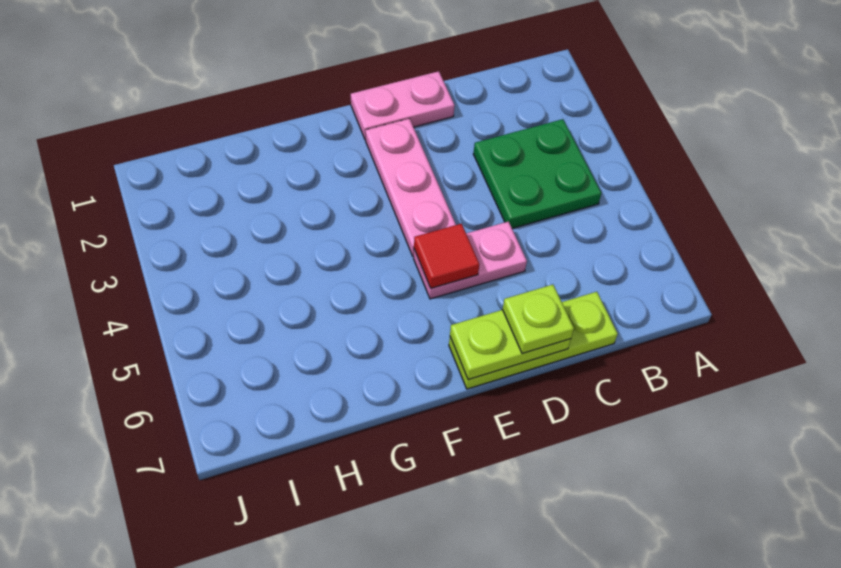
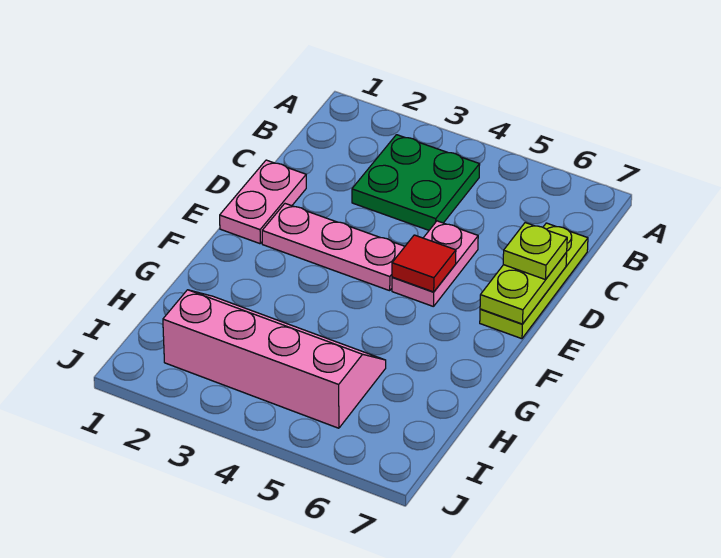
none -> pink 2x4 slope [163,290,386,428]

